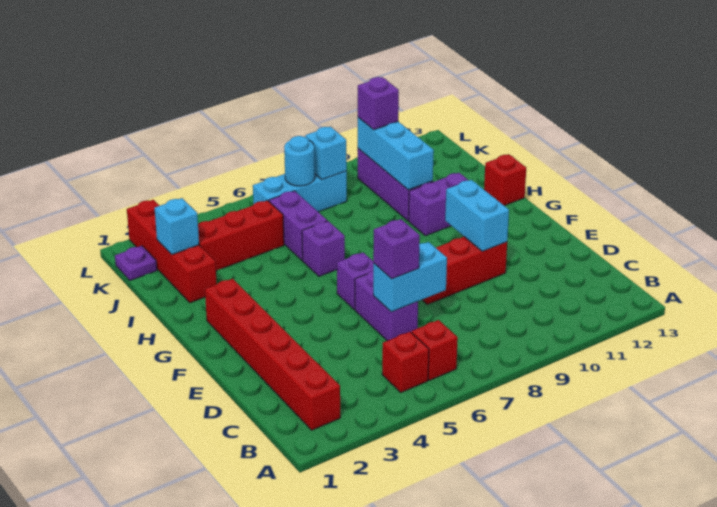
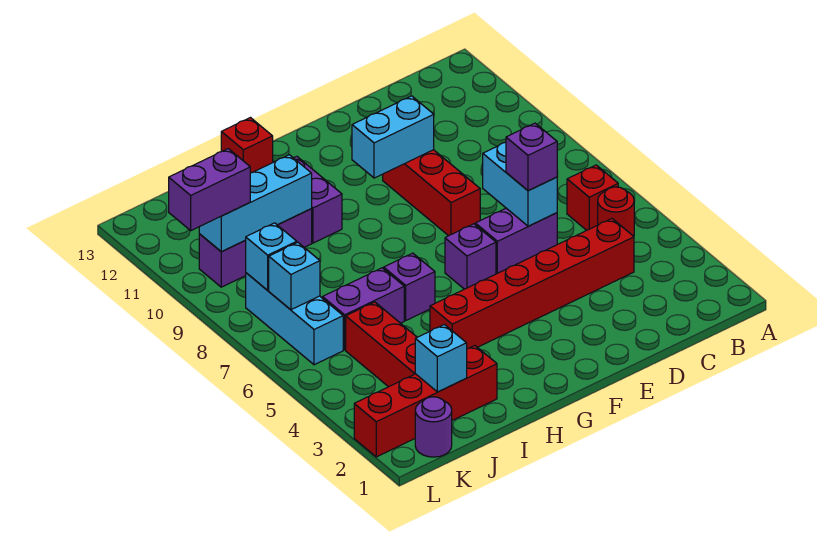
red 1x6 brick [205,279,340,430] -> red 1x6 brick moved to [430,219,634,349]
red 1x1 brick [382,332,429,392] -> red 1x1 round brick [598,187,634,236]
purple 1x1 plate [115,246,157,280] -> purple 1x1 round brick [415,397,452,457]
cyan 1x1 round brick [284,136,315,186] -> cyan 1x1 brick [269,242,320,310]
purple 1x1 brick [358,77,399,130] -> purple 1x2 brick [169,149,250,230]

